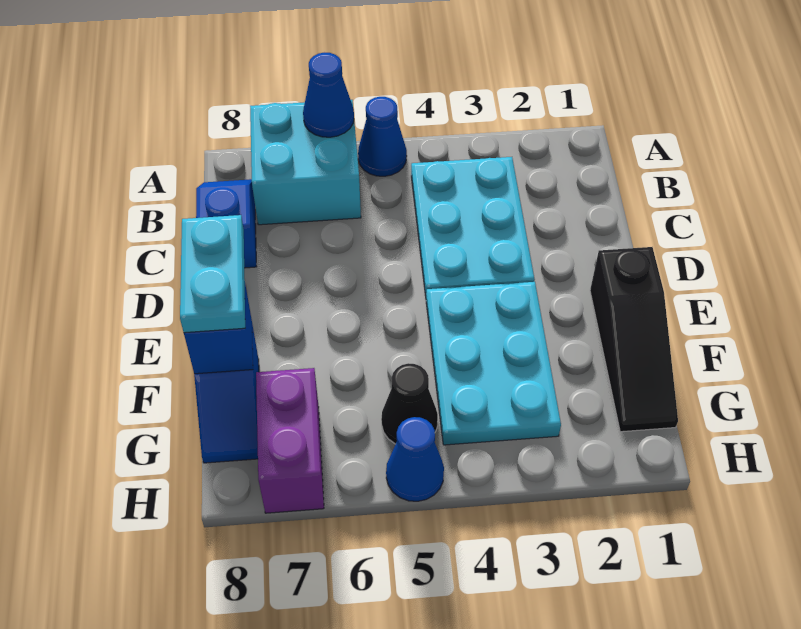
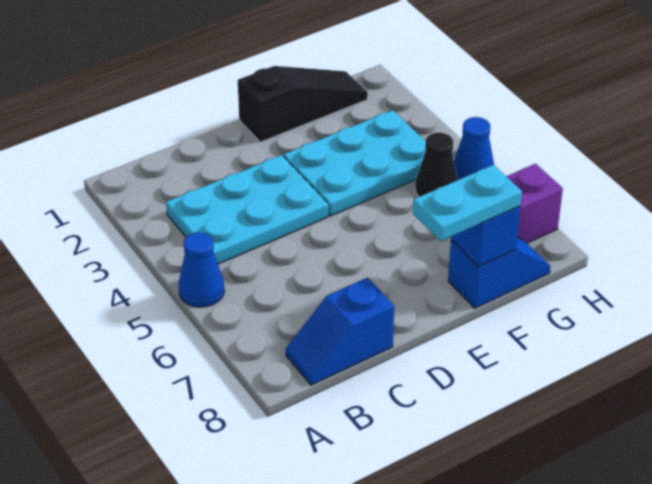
cyan 2x2 brick [250,100,361,225] -> none
blue 1x1 cone [303,53,354,137] -> none

